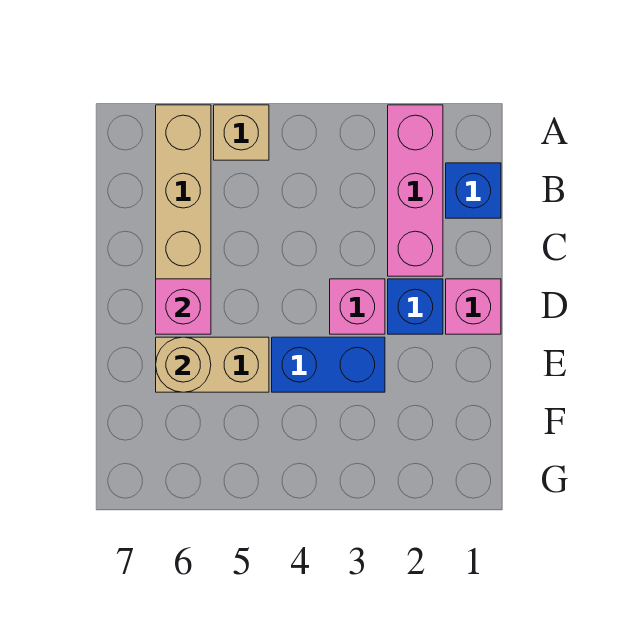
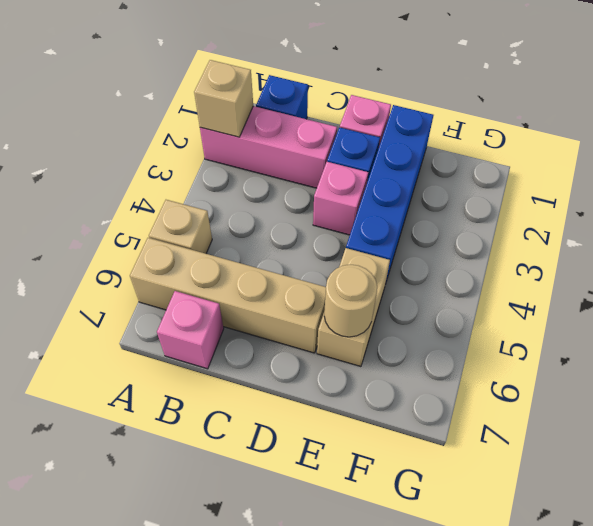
none -> tan 1x1 brick [194,60,253,137]
pink 1x1 brick [156,279,211,334] -> pink 1x1 brick moved to [157,291,224,369]
blue 1x2 brick [272,337,385,392] -> blue 1x4 brick [346,105,434,281]

